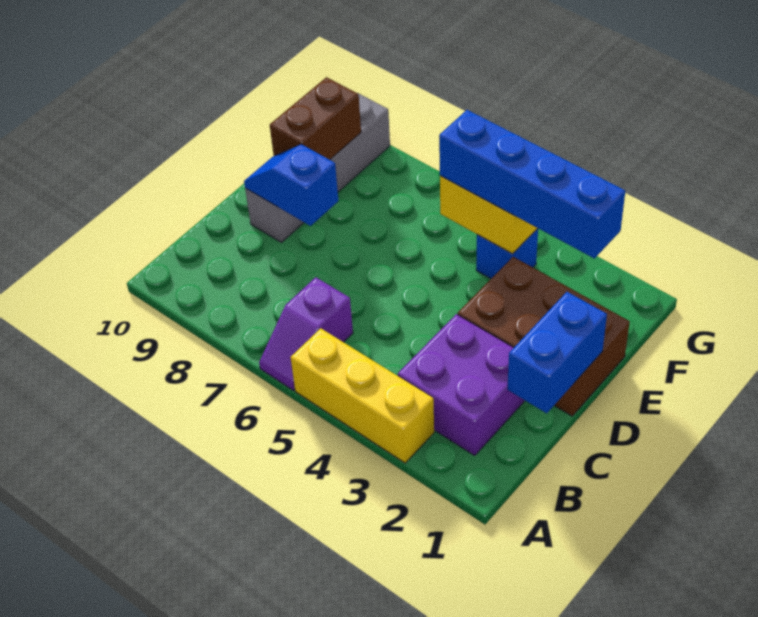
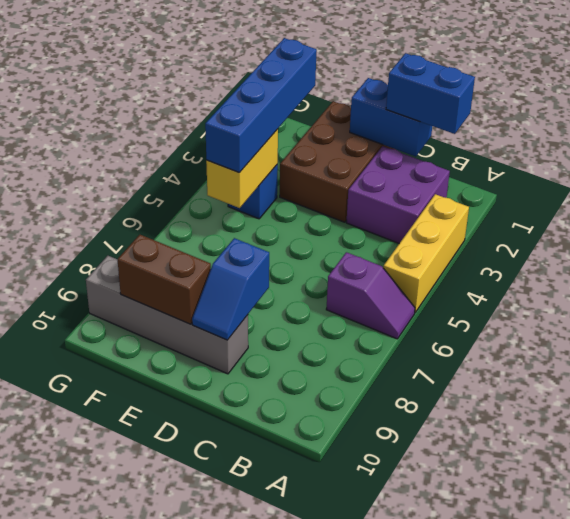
none -> blue 1x2 brick [386,53,475,134]

